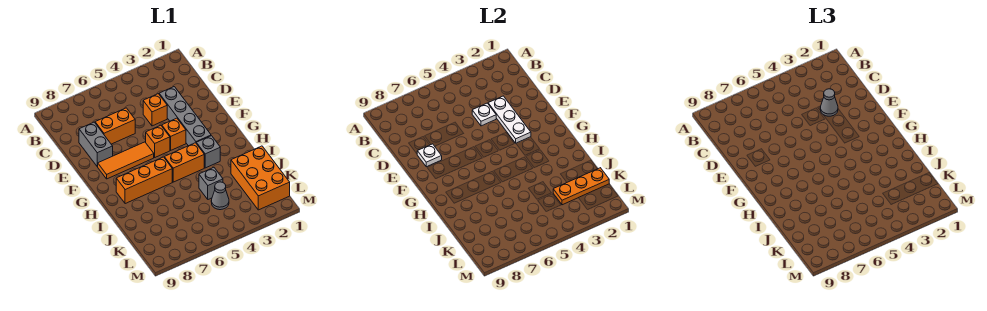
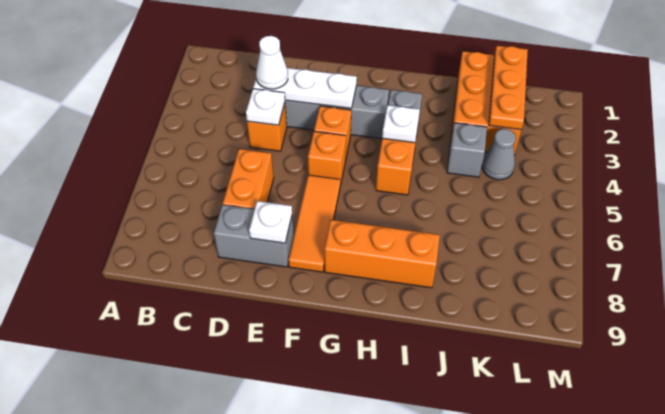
grey 1x1 cone [820,89,838,116] -> white 1x1 cone [256,36,288,89]
none -> white 1x1 plate [382,105,420,143]
orange 1x3 brick [116,157,172,204] -> orange 1x3 brick turned to [324,220,440,288]
orange 2x3 brick [231,146,290,210] -> orange 2x3 brick turned to [450,51,521,155]

